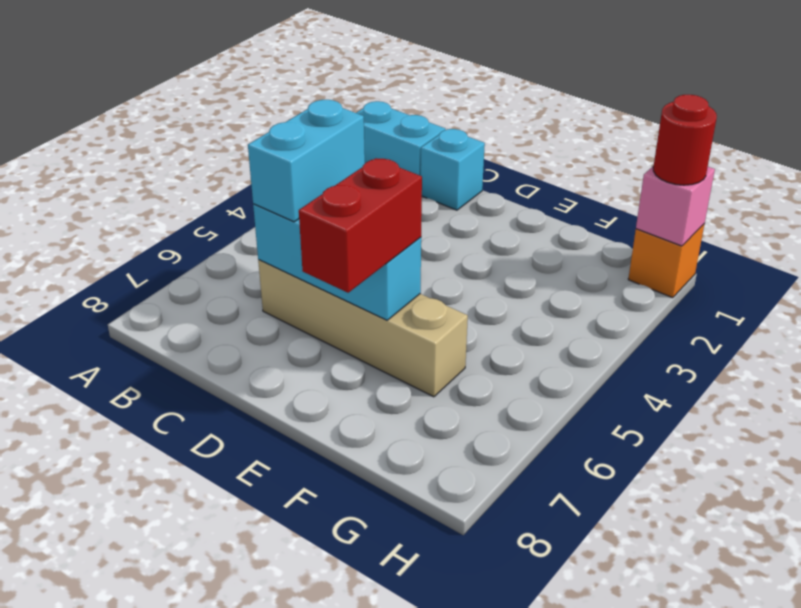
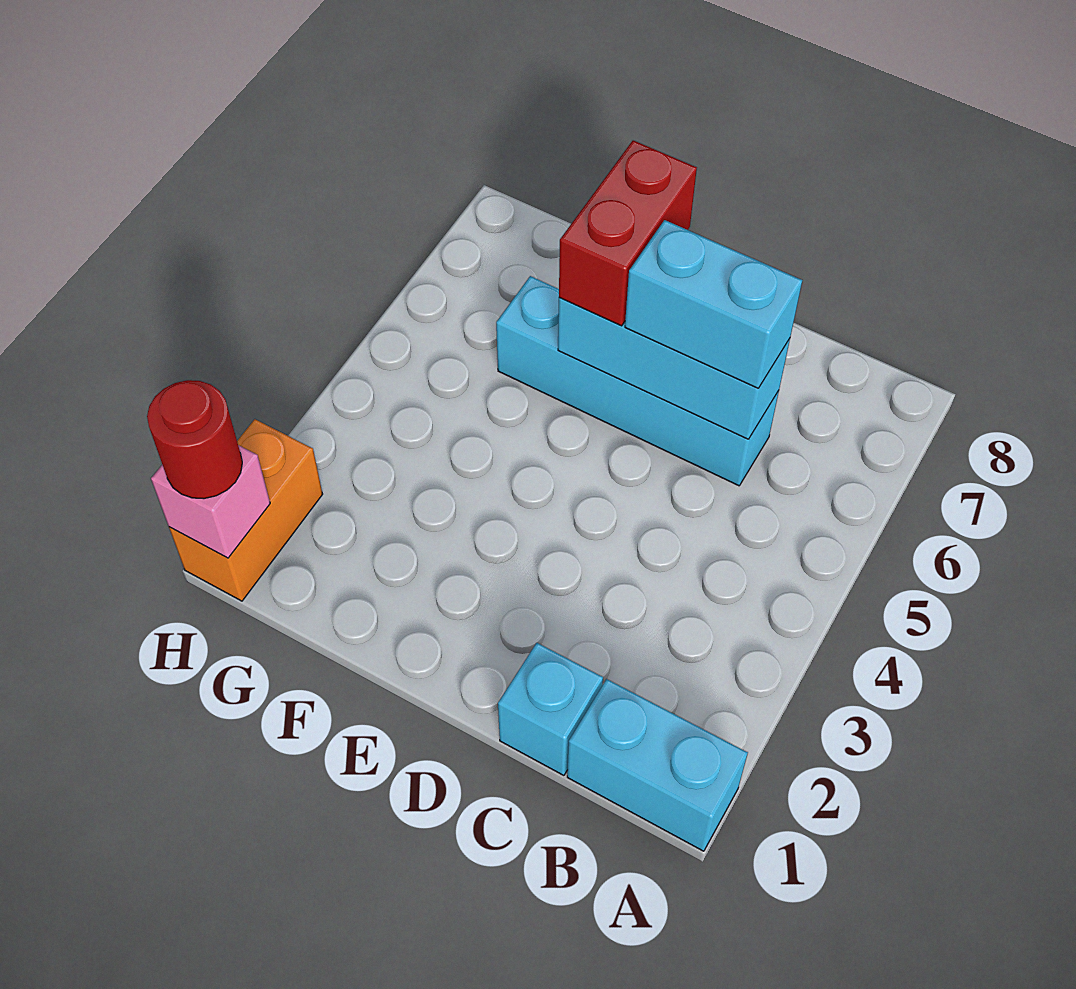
cyan 1x2 brick [248,100,365,222] -> cyan 1x2 brick turned to [625,220,802,388]
tan 1x4 brick [258,260,468,397] -> cyan 1x4 brick [496,276,779,486]
orange 1x1 brick [628,224,704,298] -> orange 1x2 brick [169,419,323,601]

